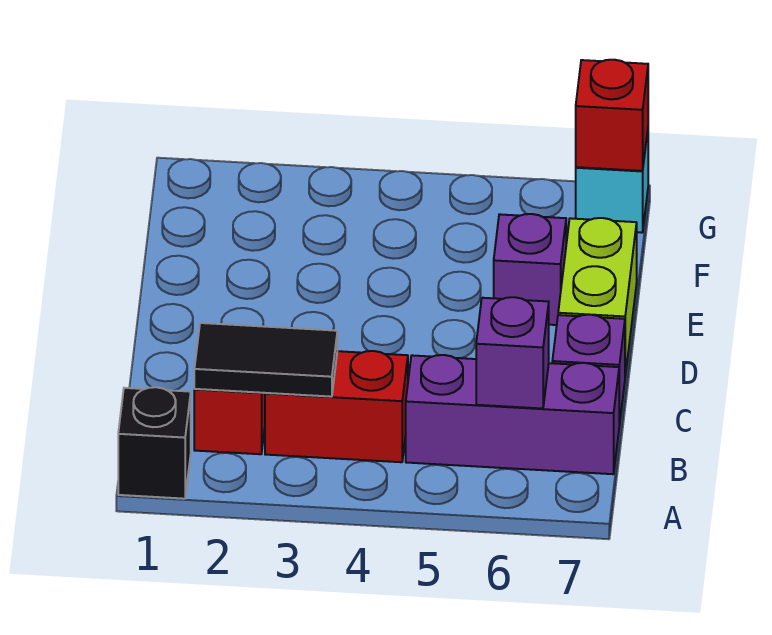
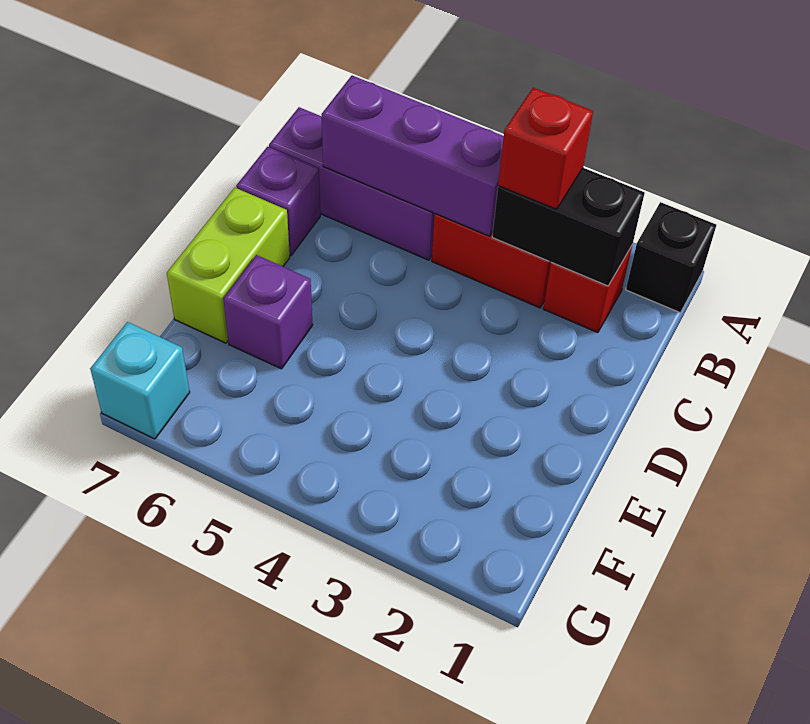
black 1x2 tile [194,323,337,397] -> black 1x2 brick [492,168,645,286]
purple 1x1 brick [476,297,549,409] -> purple 1x3 brick [321,76,504,236]
red 1x1 brick [576,60,648,171] -> red 1x1 brick moved to [498,88,593,209]

